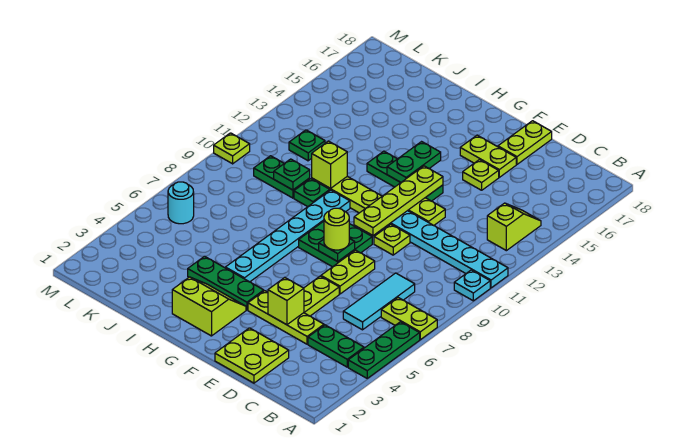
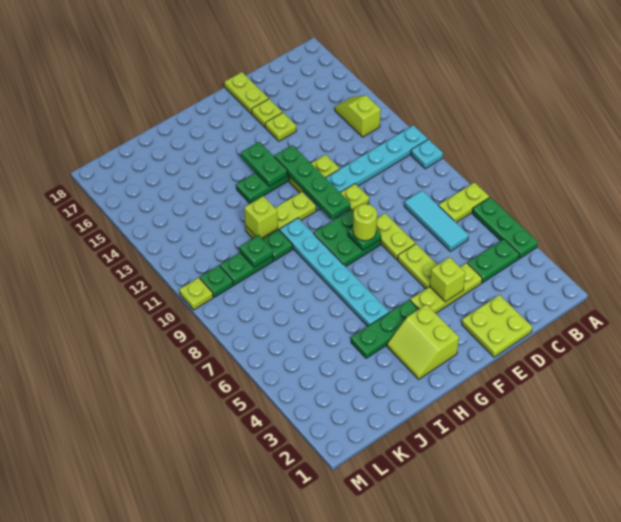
lime 1x2 plate [460,135,516,177] -> lime 1x1 plate [252,99,282,127]
lime 1x4 plate [354,166,443,235] -> green 1x4 plate [274,145,351,219]
lime 2x2 slope [172,277,246,336] -> lime 2x2 slope turned to [387,305,459,379]
green 1x1 plate [289,130,325,161] -> green 1x1 plate moved to [200,266,233,297]
cyan 1x1 round brick [168,182,194,224] -> none

